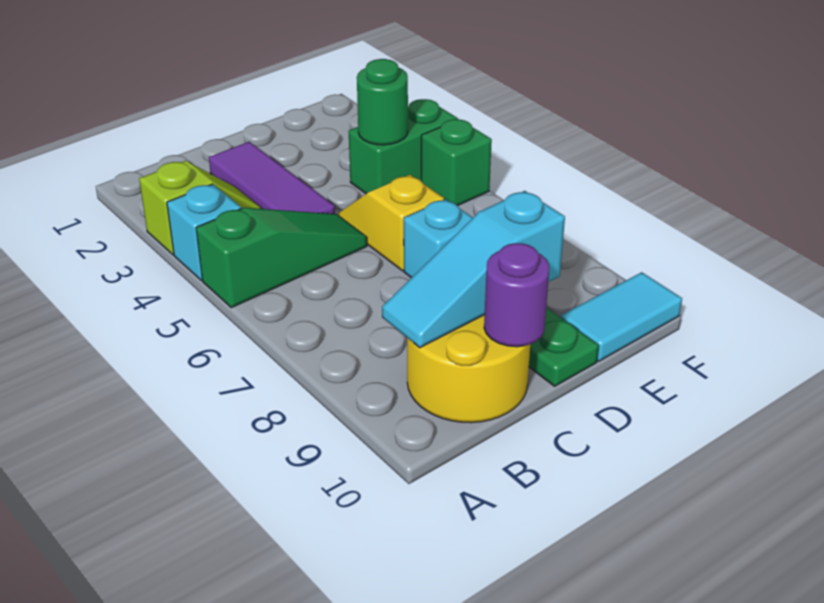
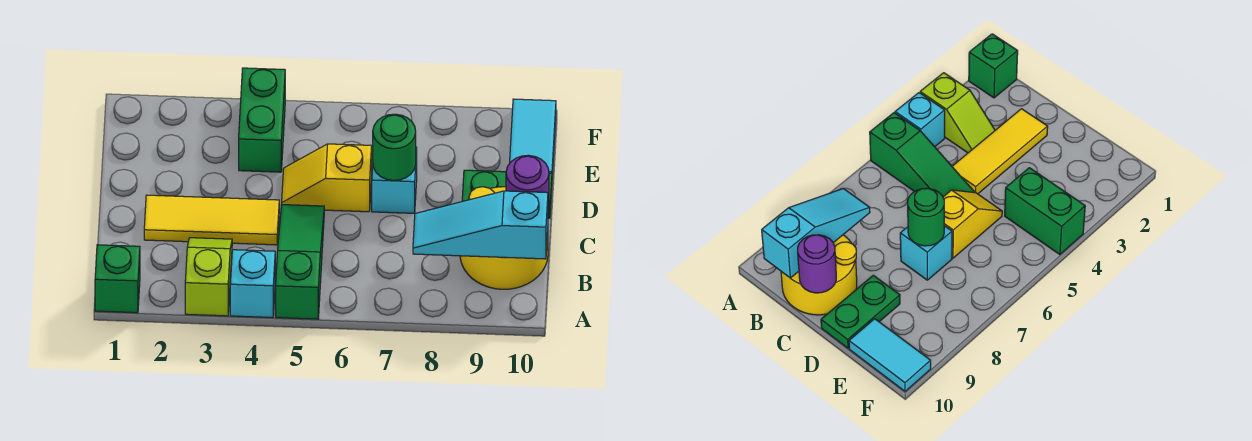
cyan 1x3 slope [382,191,565,348] -> cyan 1x3 slope turned to [413,191,548,259]
purple 1x3 tile [209,142,335,214] -> yellow 1x3 tile [144,195,279,245]
green 1x1 round brick [357,59,408,145] -> green 1x1 round brick moved to [373,114,416,181]
green 1x1 brick [421,119,492,206] -> green 1x1 brick moved to [95,245,140,313]

